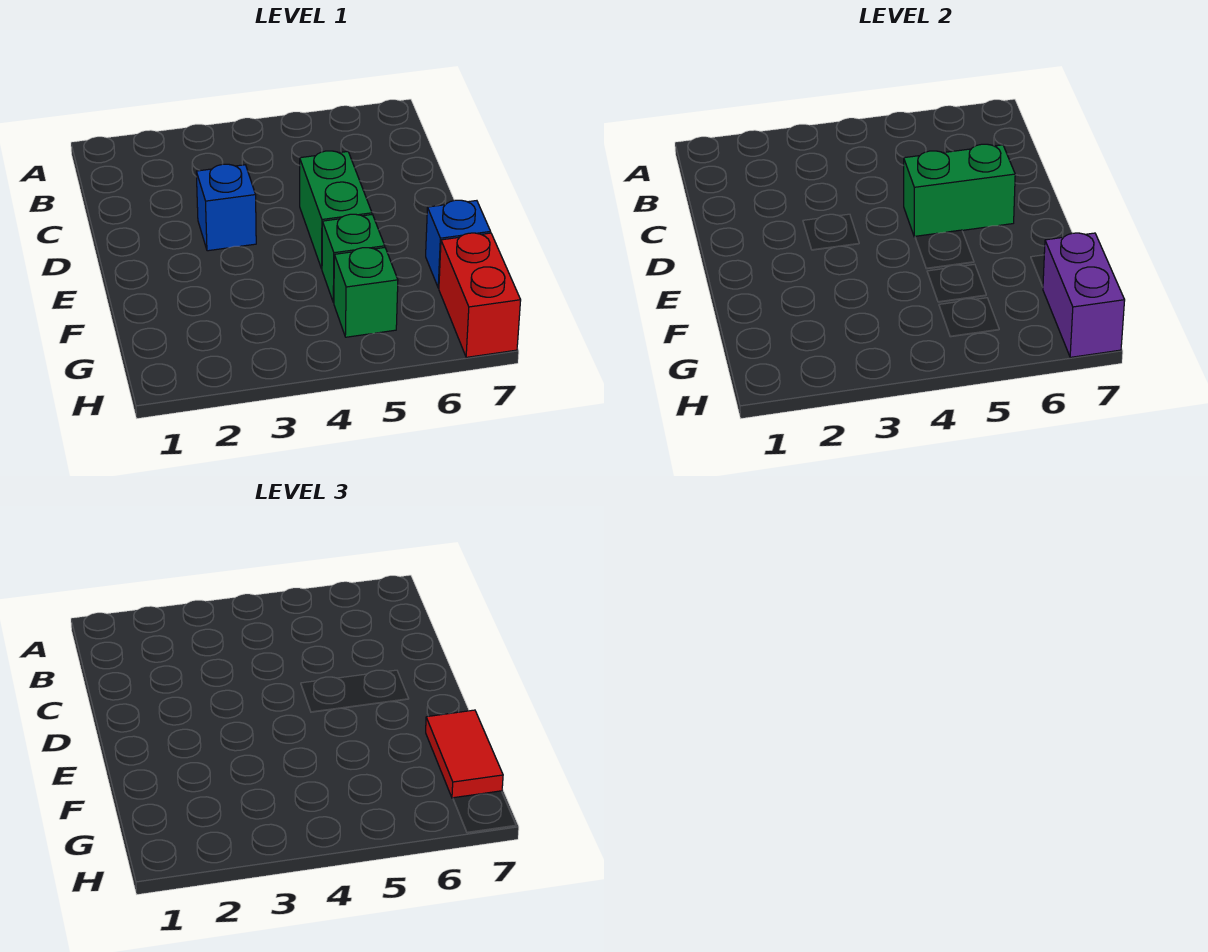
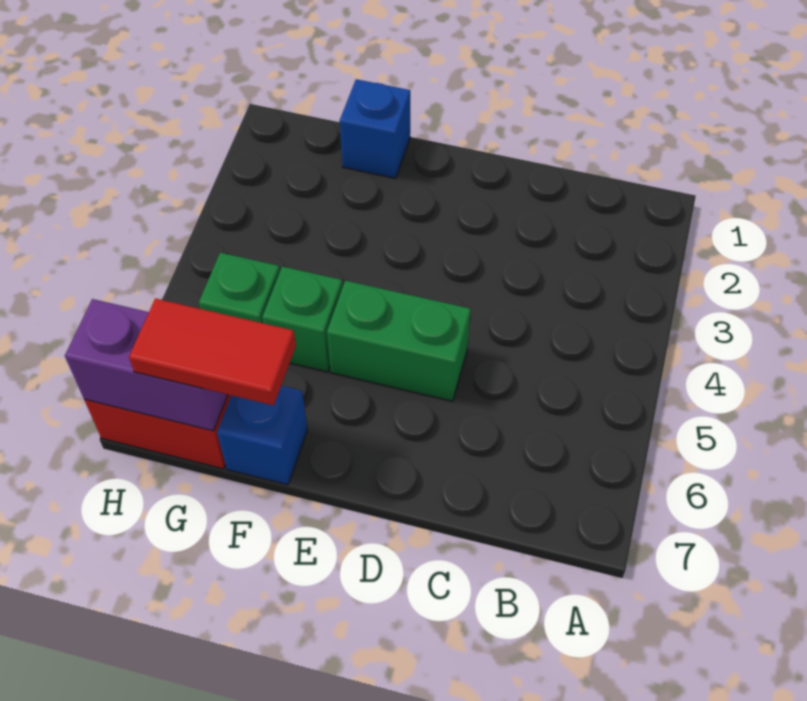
blue 1x1 brick [196,164,256,251] -> blue 1x1 brick moved to [340,79,410,178]
green 1x2 brick [904,144,1015,237] -> none

